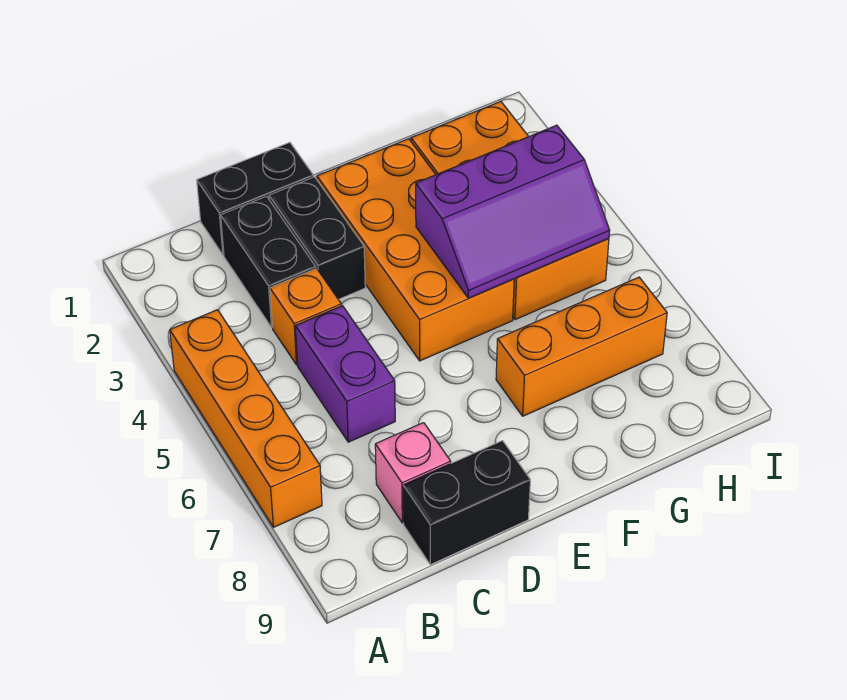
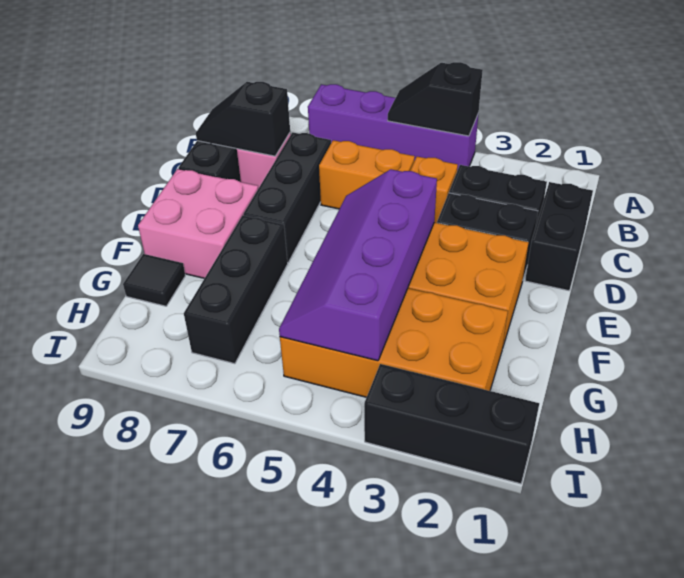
orange 1x4 brick [170,310,322,527] -> purple 1x4 brick [308,84,479,170]
none -> black 1x2 slope [388,62,483,136]
purple 1x2 brick [295,306,395,442] -> orange 1x2 brick [319,140,415,209]
none -> black 1x3 brick [243,132,331,262]
none -> black 1x2 slope [196,82,290,156]
none -> pink 2x2 brick [138,169,258,278]
purple 2x3 slope [416,125,610,298] -> purple 2x4 slope [279,169,437,361]
orange 1x3 brick [496,277,667,416] -> black 1x3 brick [184,215,288,364]
none -> black 1x1 tile [123,254,185,306]
none -> black 1x3 brick [364,364,539,484]

